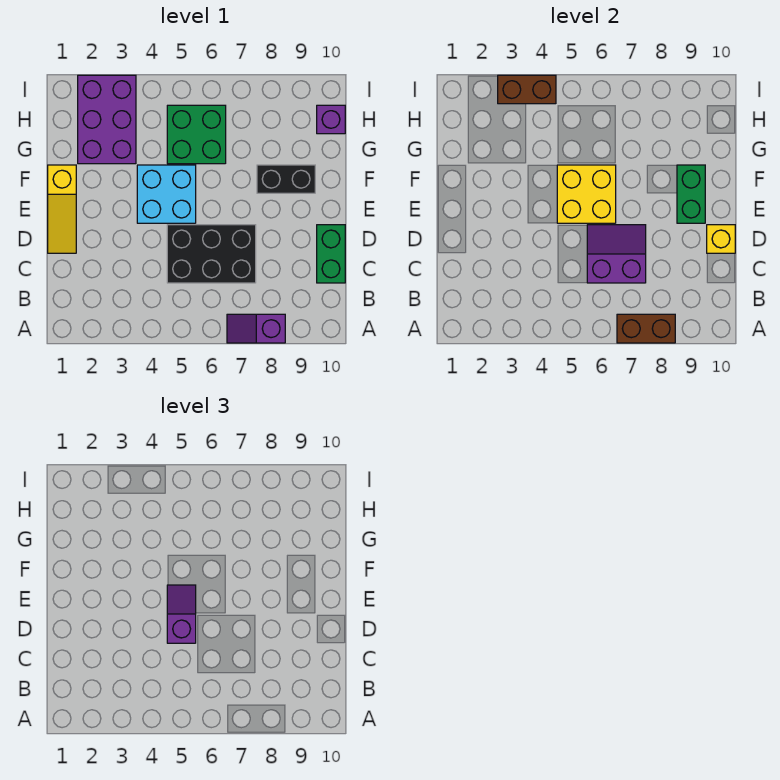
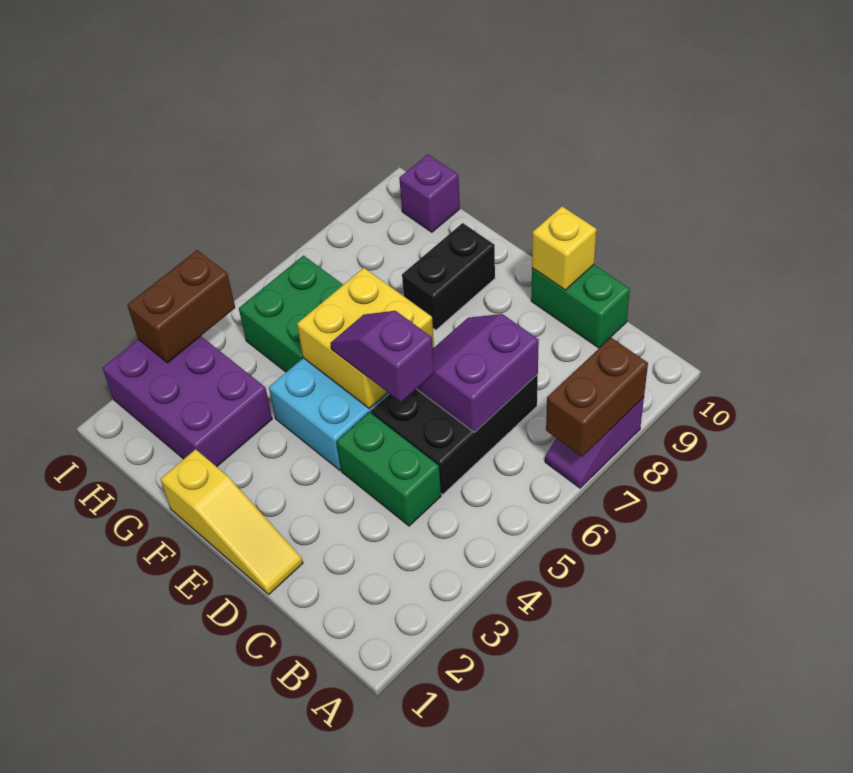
green 1x2 brick [677,165,705,223] -> green 1x2 brick moved to [337,412,441,526]

